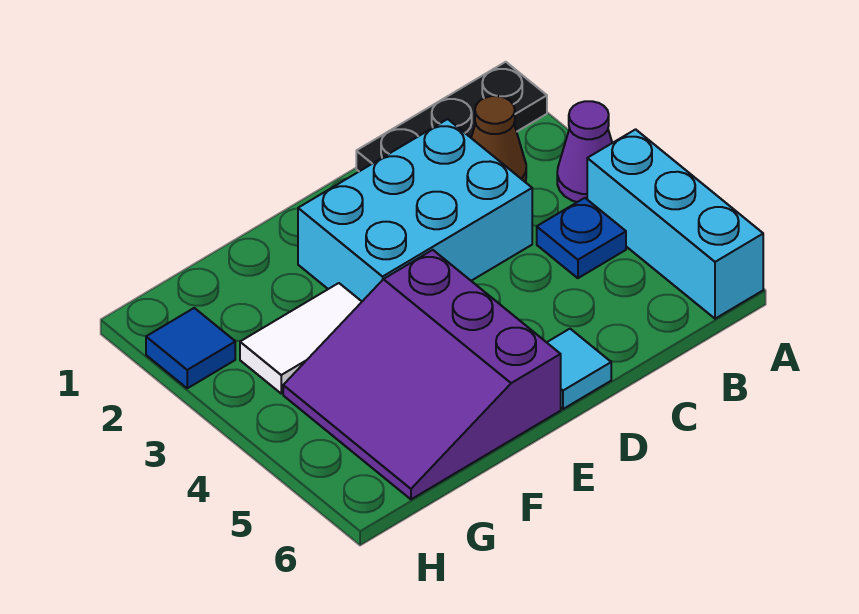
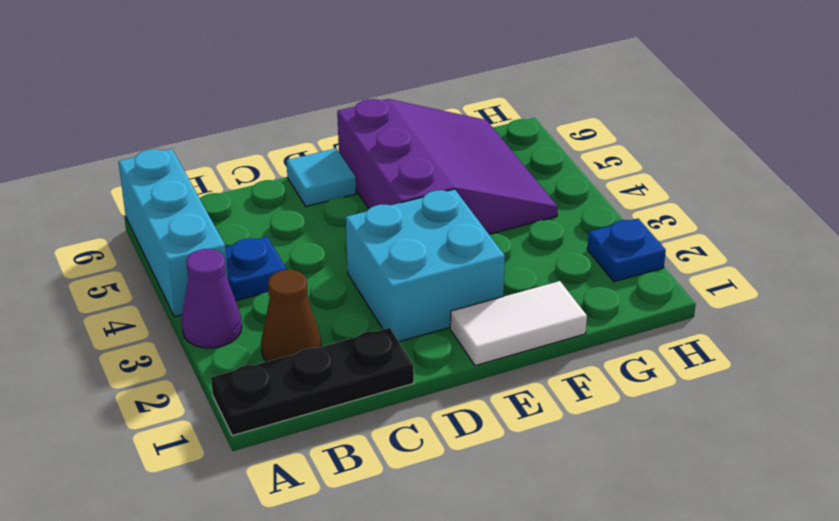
cyan 2x3 brick [298,119,532,301] -> cyan 2x2 brick [346,189,505,342]
white 1x2 tile [240,283,362,393] -> white 1x2 tile moved to [450,281,587,366]
blue 1x1 tile [146,308,235,388] -> blue 1x1 plate [587,219,666,282]

